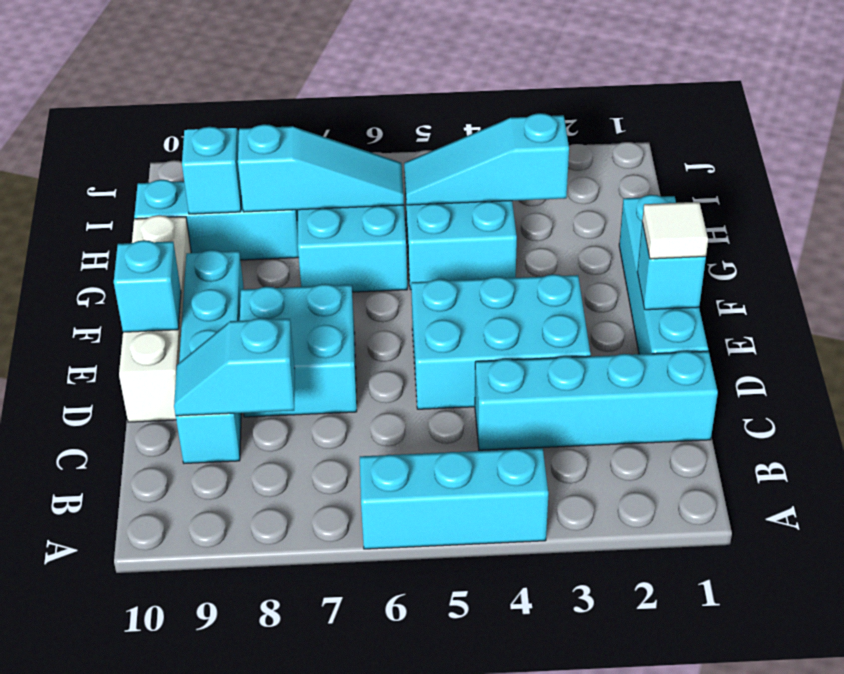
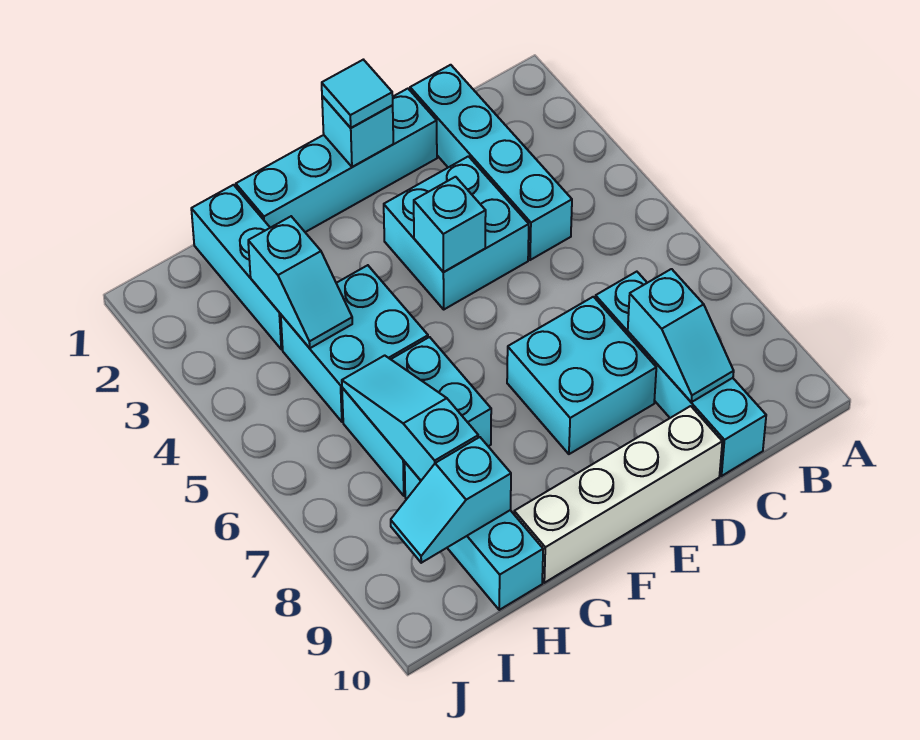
cyan 1x3 brick [360,448,548,549] -> cyan 1x3 brick moved to [191,185,283,349]
cyan 1x4 brick [176,250,244,463] -> cyan 1x4 brick turned to [595,272,766,476]
cyan 2x3 brick [411,274,591,409] -> cyan 2x2 brick [384,156,529,309]
white 1x1 tile [642,202,708,259] -> cyan 1x1 tile [322,60,393,128]
cyan 1x1 brick [114,240,181,332] -> cyan 1x1 brick moved to [414,177,486,272]
cyan 1x3 slope [404,113,569,205] -> cyan 1x2 slope [248,216,352,348]

